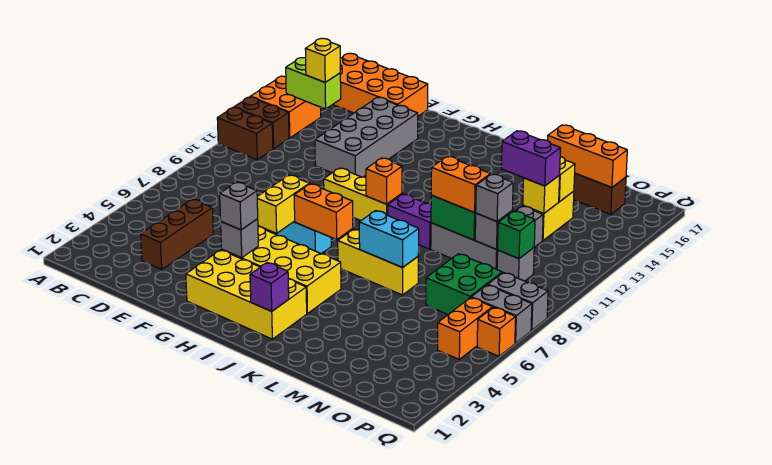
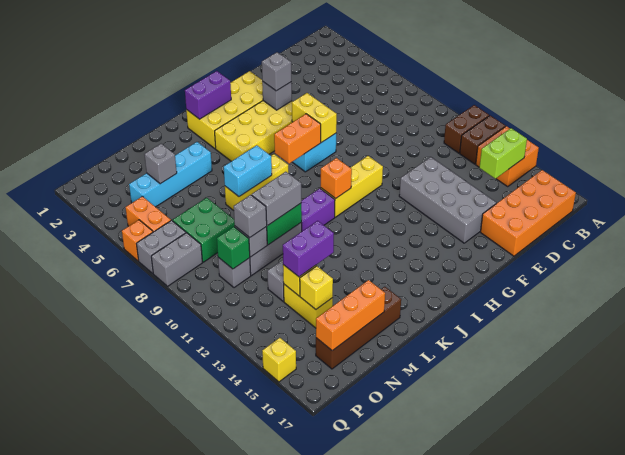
yellow 1x1 brick [305,38,340,82] -> yellow 1x1 brick moved to [262,338,296,382]
brown 1x3 brick [141,199,213,269] -> none
purple 1x1 brick [250,263,289,311] -> purple 1x2 brick [185,71,231,119]
none -> cyan 1x4 brick [129,142,212,207]
orange 1x2 brick [431,156,491,212] -> grey 1x2 brick [252,172,301,226]
none -> grey 1x1 brick [144,144,177,184]

